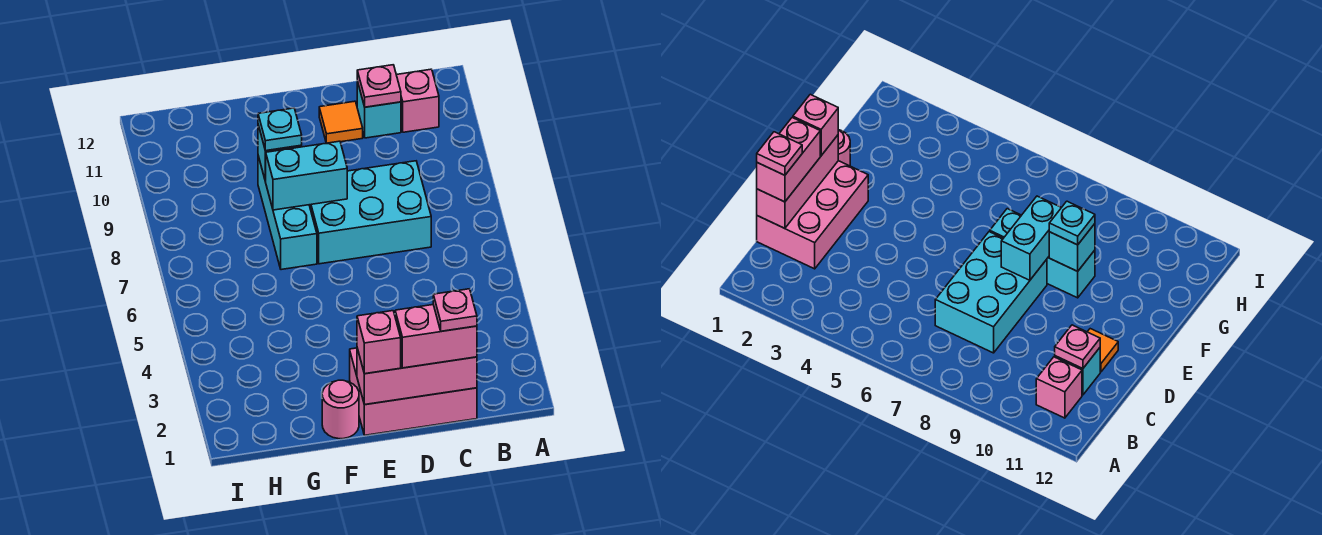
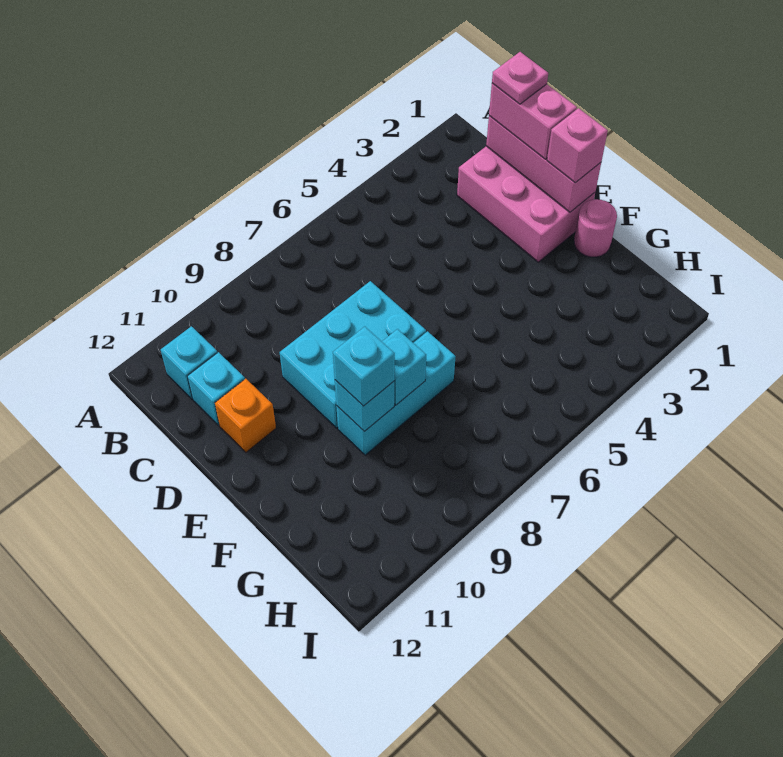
pink 1x1 brick [397,69,439,132] -> cyan 1x1 brick [161,326,217,399]
cyan 2x3 brick [309,161,431,264] -> cyan 2x3 brick turned to [280,281,426,428]
pink 1x1 plate [357,65,401,107] -> none
orange 1x1 tile [319,101,363,143] -> orange 1x1 brick [215,379,276,452]
cyan 1x2 brick [265,141,347,210] -> cyan 1x1 brick [382,329,426,405]
cyan 1x1 plate [258,108,302,151] -> cyan 1x1 brick [333,327,395,406]

